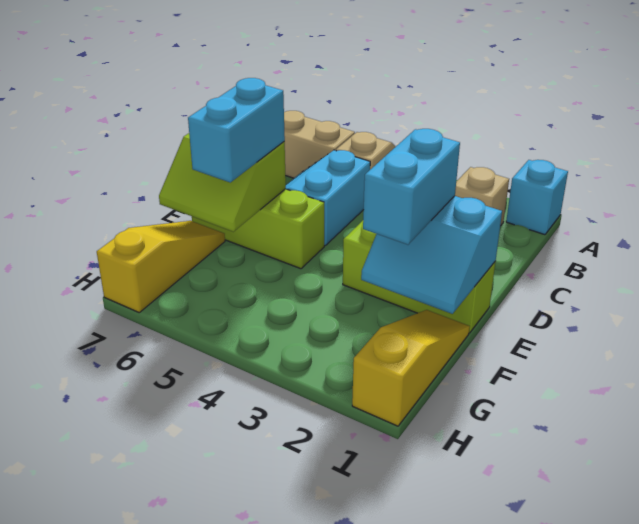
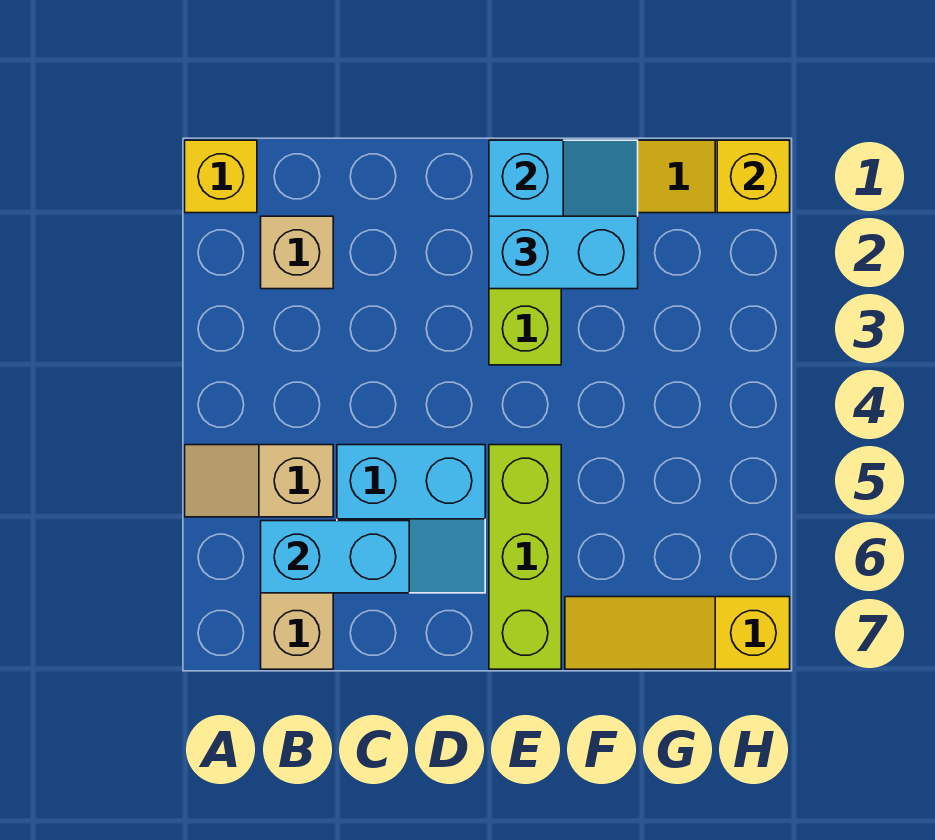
cyan 1x1 brick [506,160,568,235] -> yellow 1x1 brick [185,140,257,213]
lime 2x2 slope [159,133,286,232] -> none
cyan 1x2 brick [188,78,285,182] -> cyan 1x2 brick moved to [261,521,409,593]
none -> yellow 1x1 brick [717,140,790,213]

